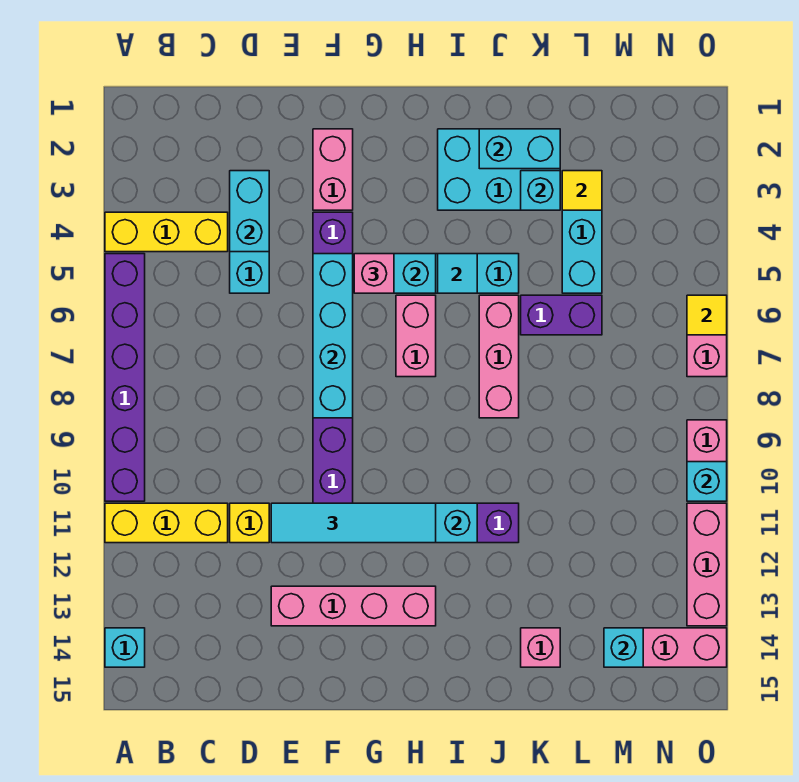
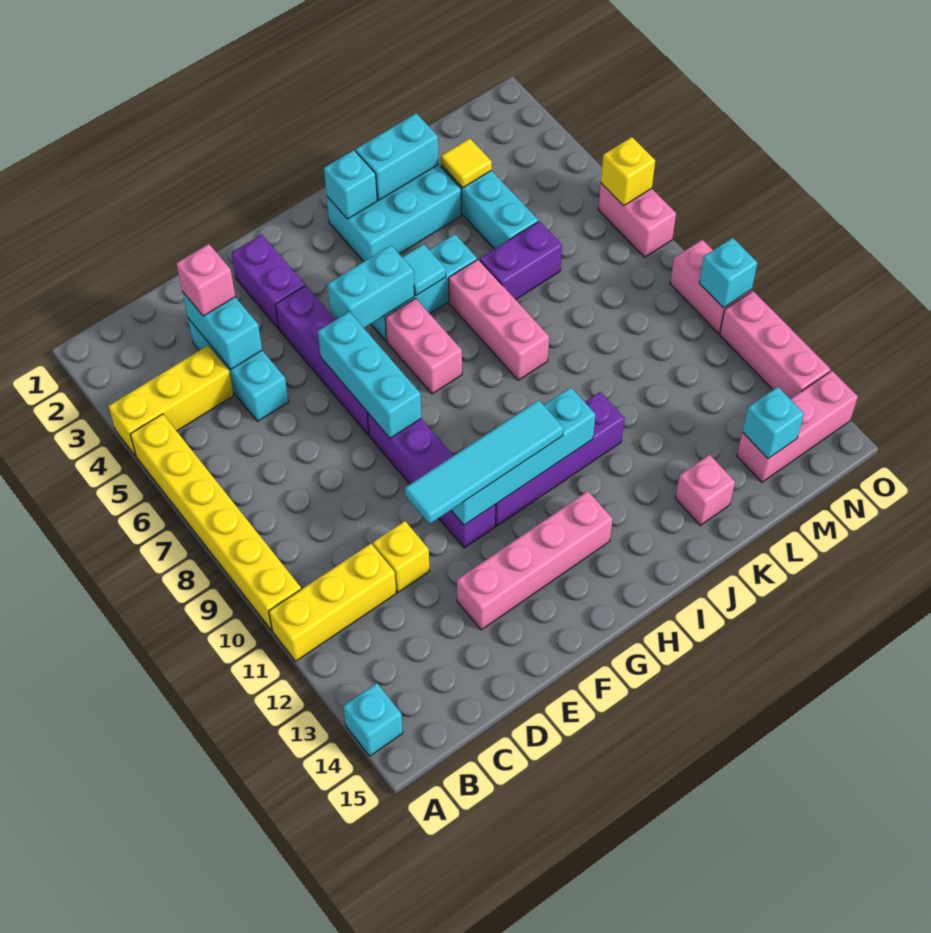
purple 1x6 brick [105,254,145,501] -> yellow 1x6 brick [130,414,301,630]
pink 1x2 brick [313,129,353,210] -> purple 1x2 brick [231,235,305,328]
cyan 1x4 brick [313,254,353,418] -> cyan 1x3 brick [318,312,421,438]
pink 1x1 brick [354,254,394,293] -> pink 1x1 brick moved to [176,244,235,316]
cyan 1x1 brick [521,171,560,210] -> cyan 1x1 brick moved to [324,150,377,219]
yellow 1x1 tile [687,295,727,335] -> yellow 1x1 brick [601,137,655,206]

